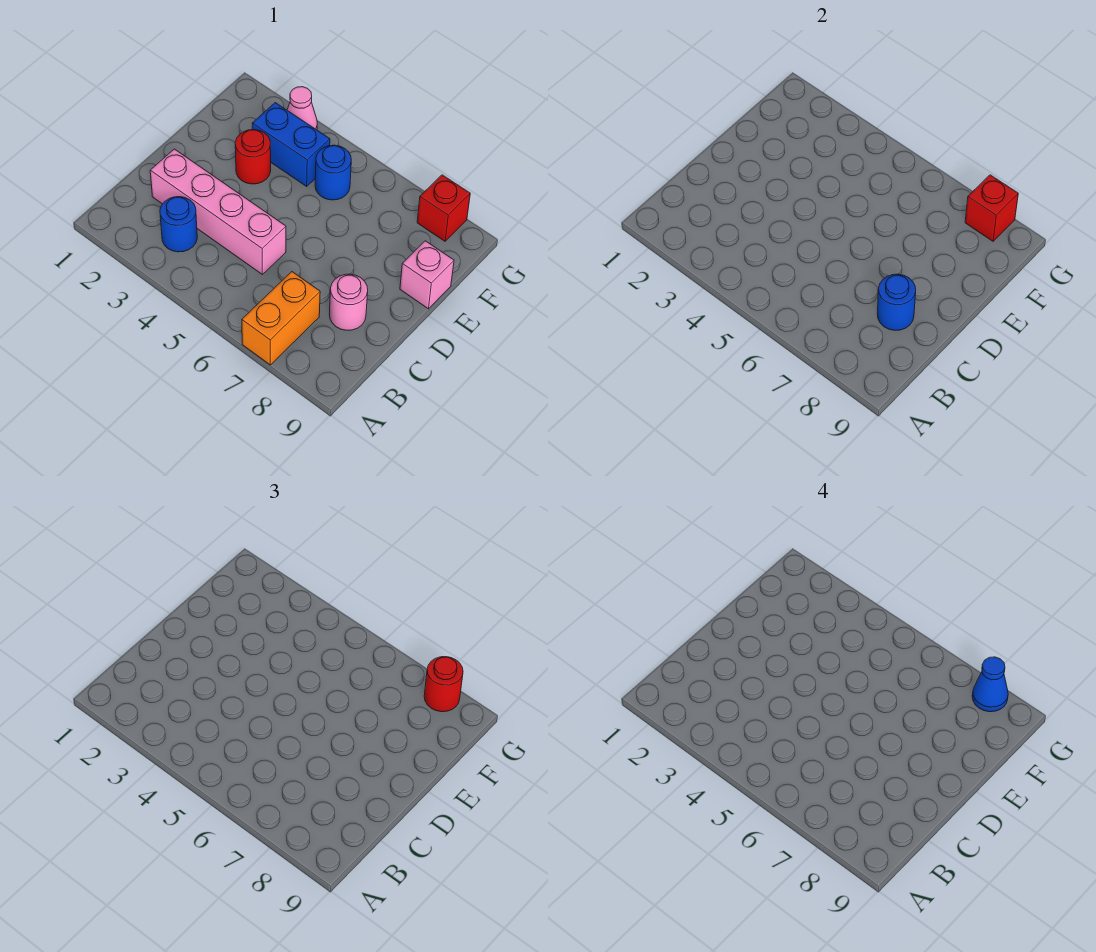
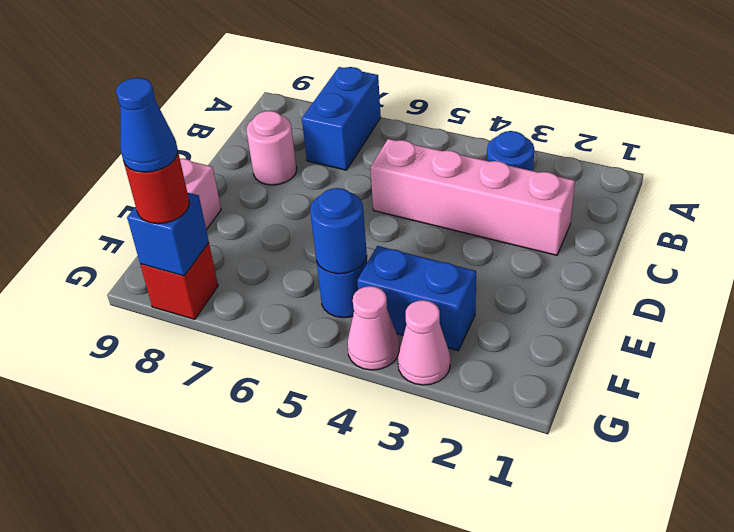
orange 1x2 brick [242,272,320,365] -> blue 1x2 brick [302,67,381,170]
blue 1x1 round brick [877,274,916,330] -> blue 1x1 round brick moved to [310,188,367,274]
red 1x1 round brick [235,130,271,184] -> none
none -> pink 1x1 cone [347,286,399,370]
red 1x1 brick [965,175,1018,241] -> blue 1x1 brick [127,193,209,276]

